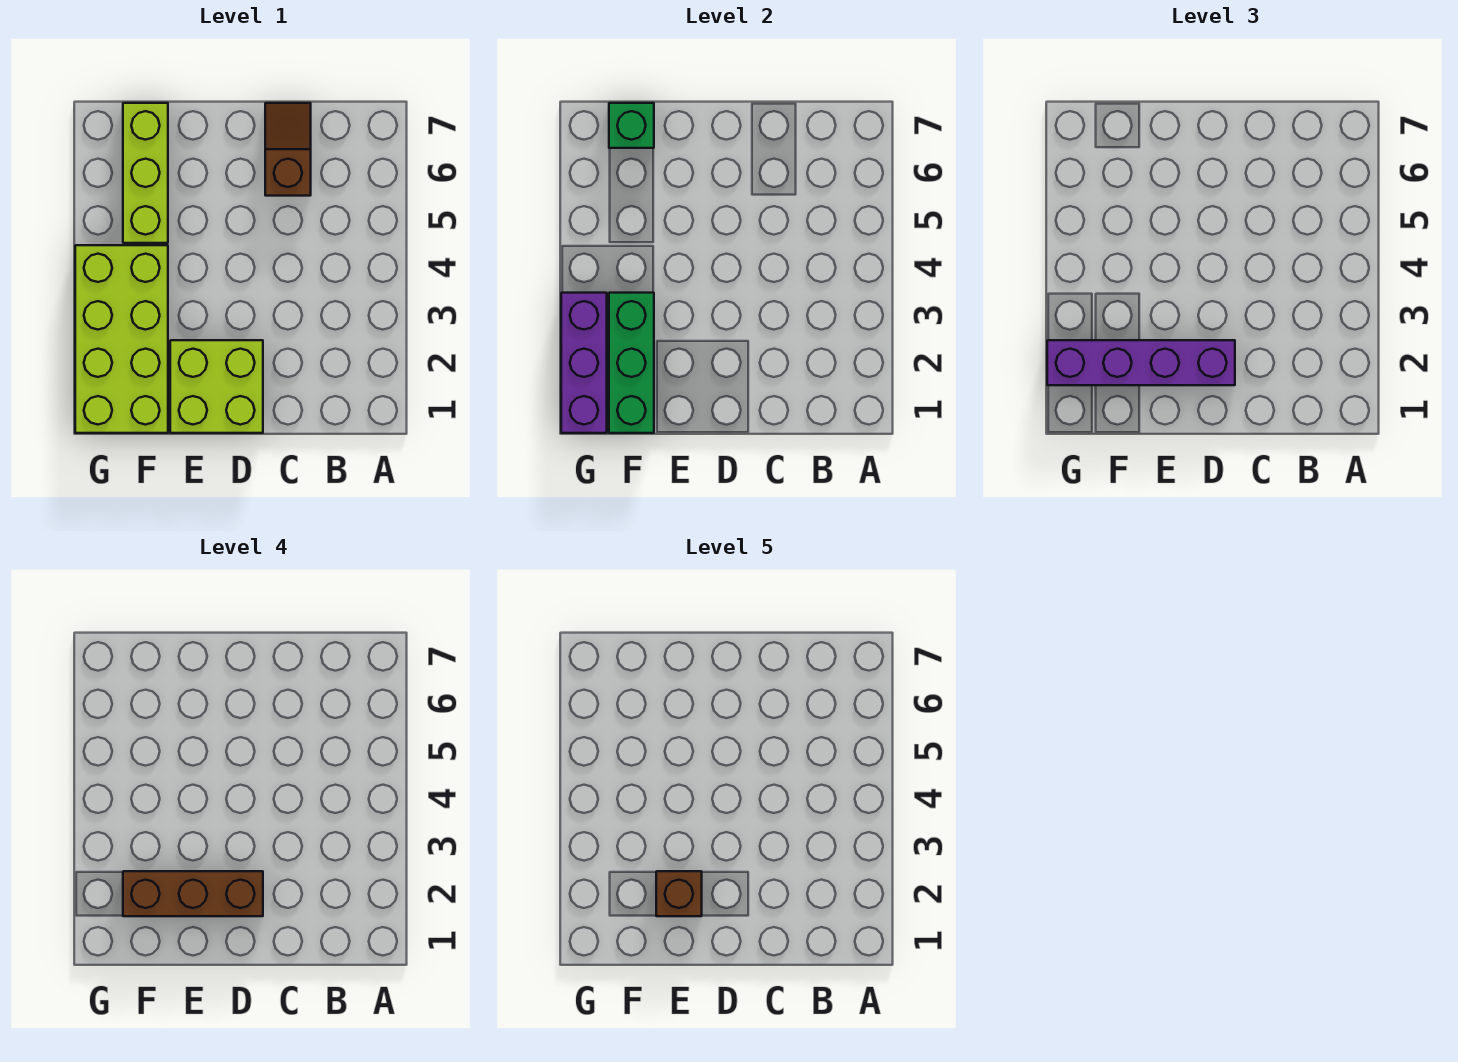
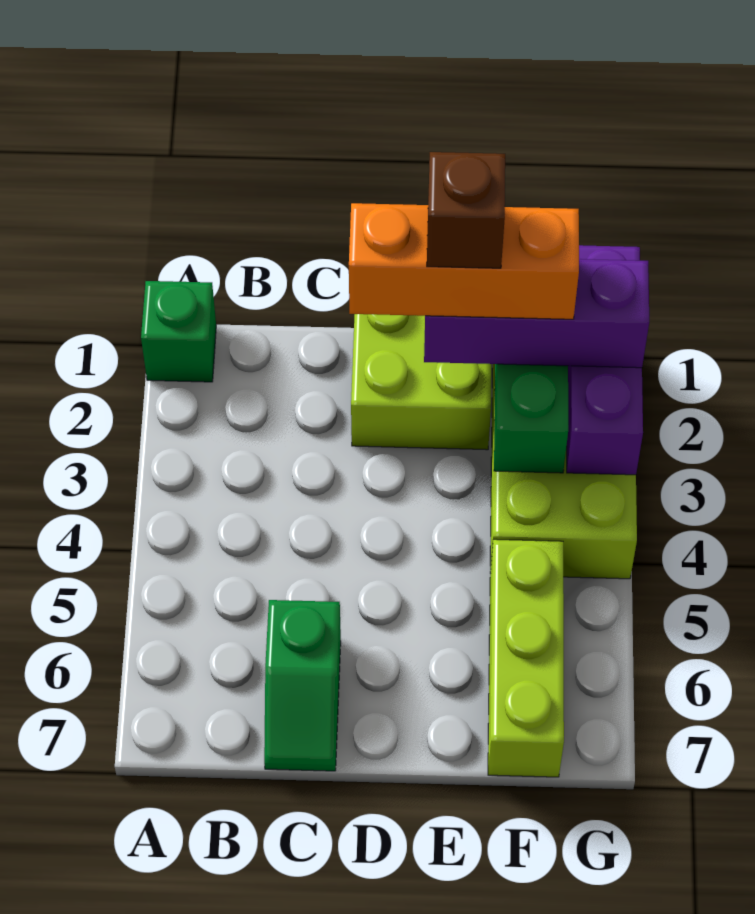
brown 1x2 slope [265,103,311,196] -> green 1x2 slope [264,600,341,771]
purple 1x4 brick [1047,340,1235,385] -> purple 1x3 brick [424,259,649,368]
brown 1x3 brick [123,871,263,916] -> orange 1x3 brick [349,203,579,319]
green 1x1 brick [609,103,654,148] -> green 1x1 brick moved to [141,281,216,382]

